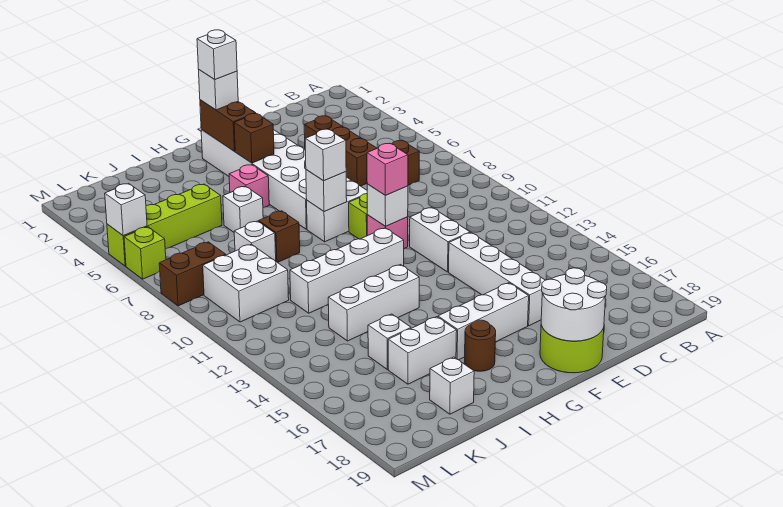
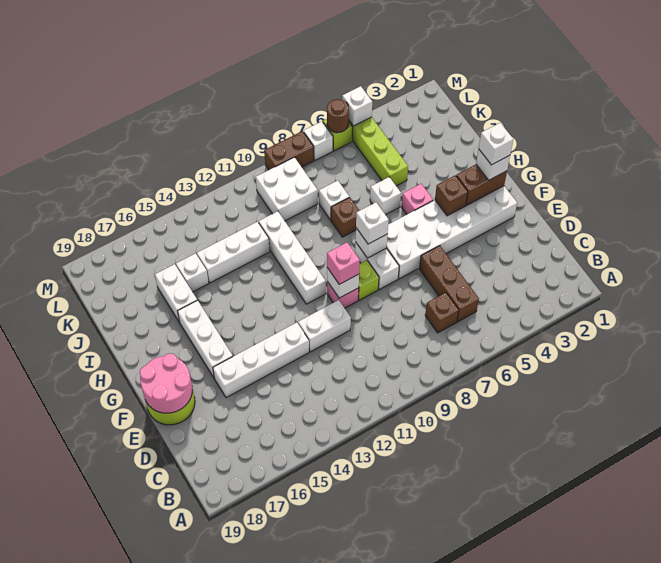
brown 1x3 brick [304,116,377,186] -> brown 1x3 brick turned to [420,246,479,322]
white 2x2 round brick [541,268,607,341] -> pink 2x2 round brick [140,353,192,413]
white 1x3 brick [328,265,419,341] -> white 1x3 brick turned to [197,222,270,283]
brown 1x1 round brick [464,320,496,371] -> brown 1x1 round brick moved to [327,99,349,133]
white 1x1 brick [430,357,474,414] -> white 1x1 brick moved to [304,121,333,160]
brown 1x2 brick [159,242,226,306] -> brown 1x2 brick turned to [264,131,314,170]

